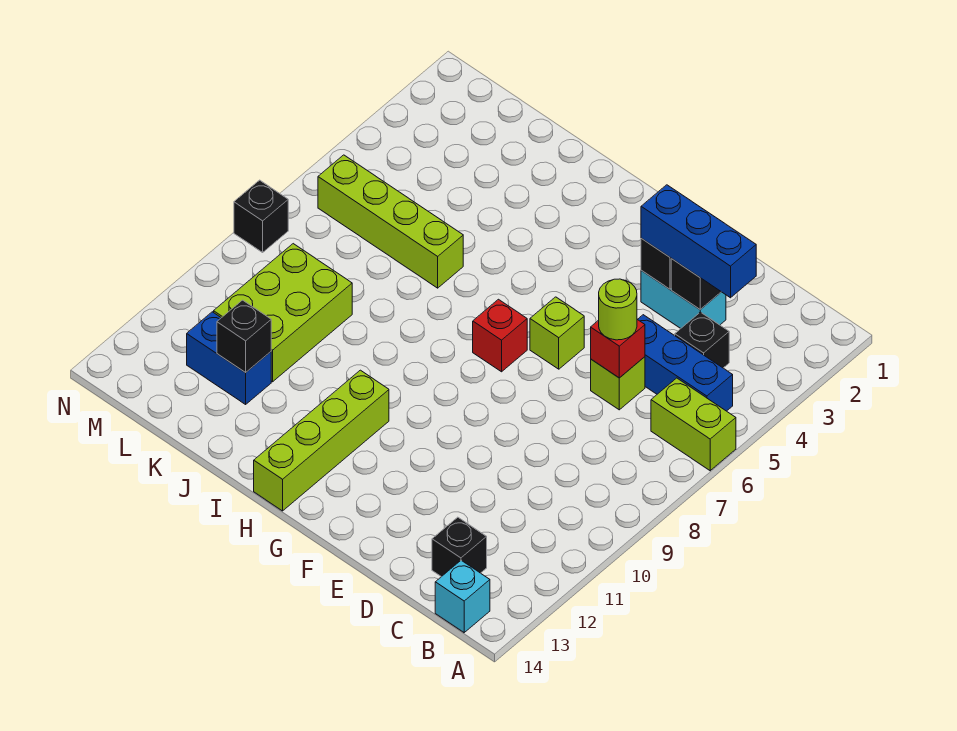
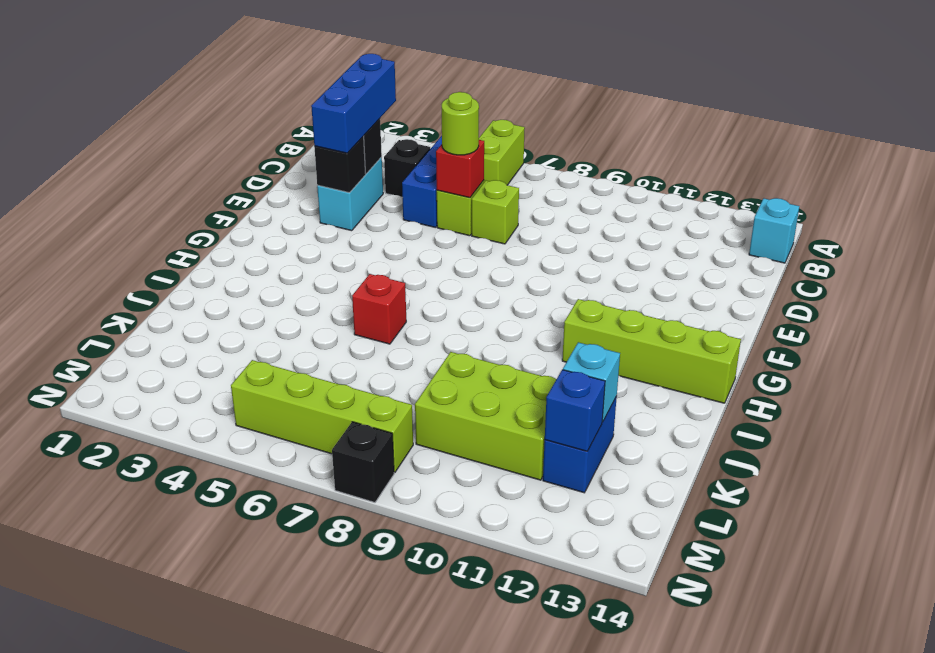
black 1x1 brick [432,517,487,577] -> none
lime 1x1 brick [530,297,584,369] -> lime 1x1 brick moved to [472,180,519,244]
red 1x1 brick [473,299,527,372] -> red 1x1 brick moved to [352,274,406,344]
lime 1x4 brick [318,155,463,288] -> lime 1x4 brick turned to [231,360,413,472]
black 1x1 brick [217,300,271,373] -> cyan 1x1 brick [563,342,620,422]
none -> blue 1x1 brick [545,370,605,451]

